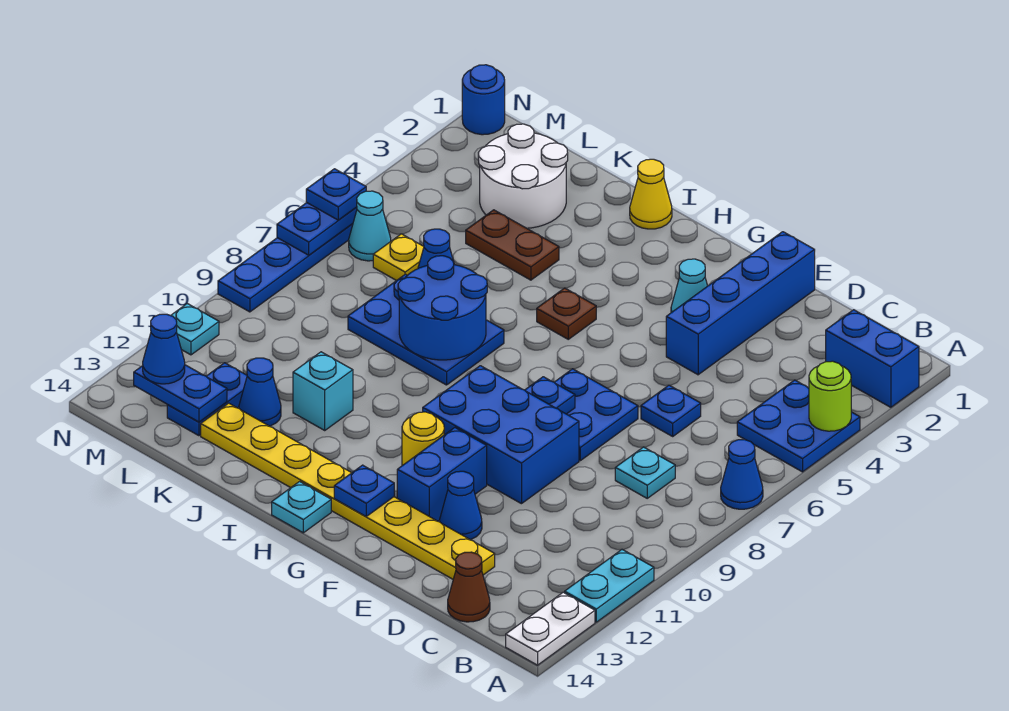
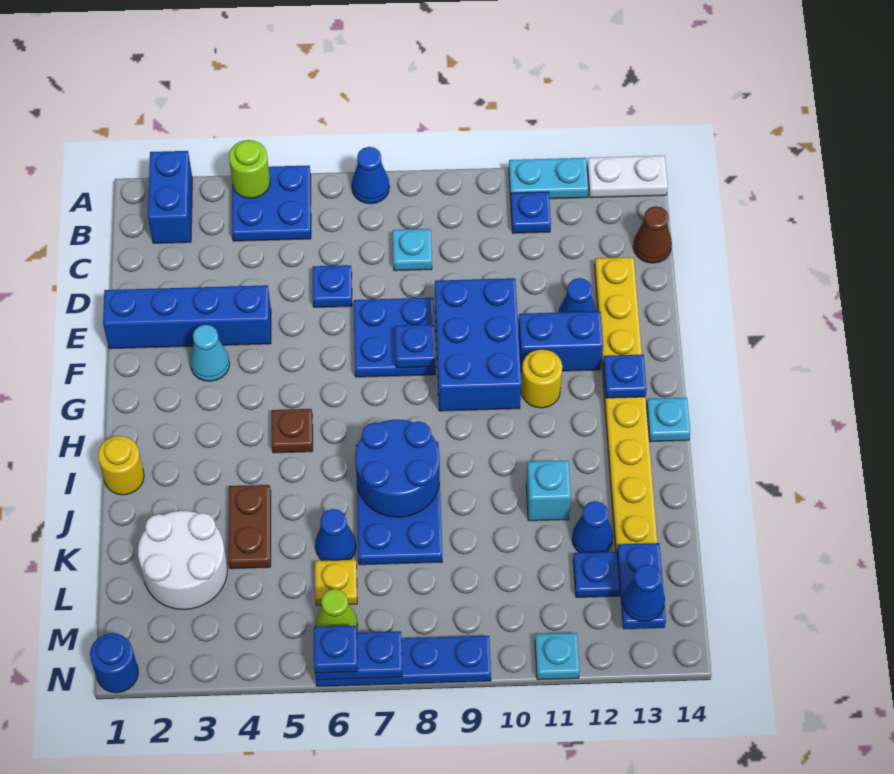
none -> blue 1x1 plate [511,192,551,233]
yellow 1x1 cone [630,159,672,229] -> yellow 1x1 round brick [98,436,144,495]
cyan 1x1 cone [349,191,391,261] -> lime 1x1 cone [316,589,358,628]

